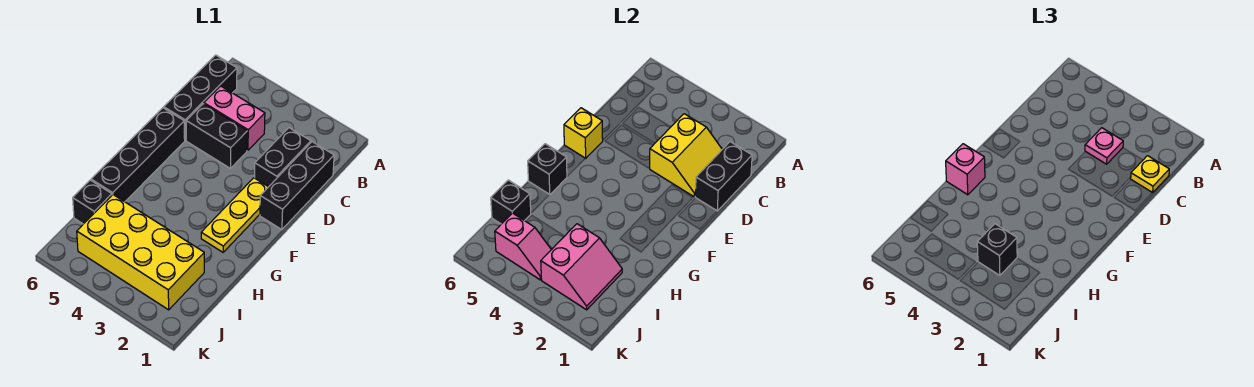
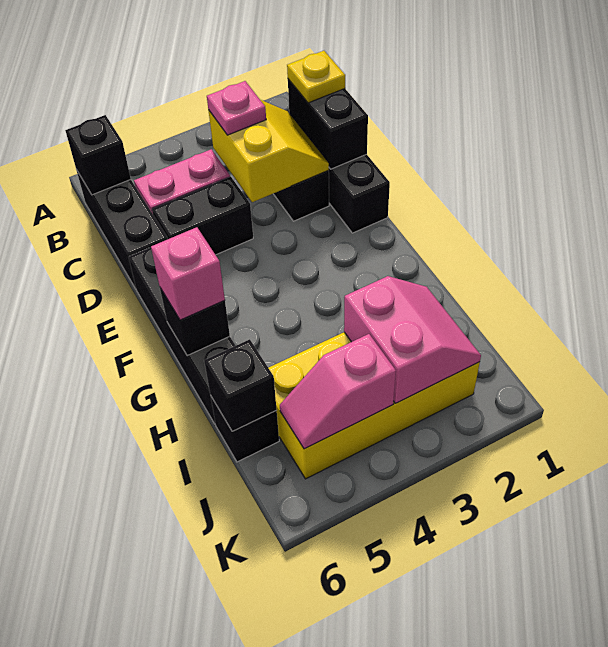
yellow 1x3 plate [201,178,268,252] -> none
yellow 1x1 brick [564,108,603,158] -> none
black 1x1 brick [977,224,1017,275] -> black 1x1 brick moved to [65,115,131,195]
pink 1x2 slope [495,213,551,280] -> pink 1x2 slope turned to [280,334,396,449]

